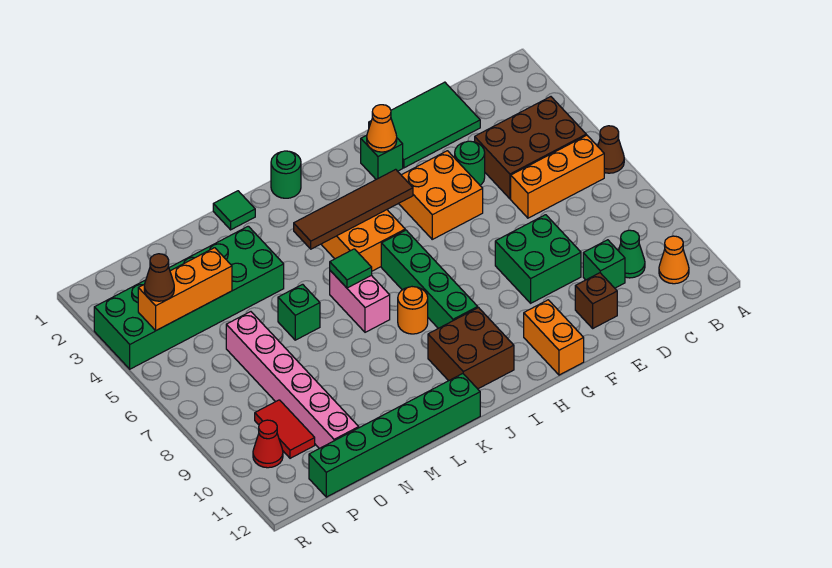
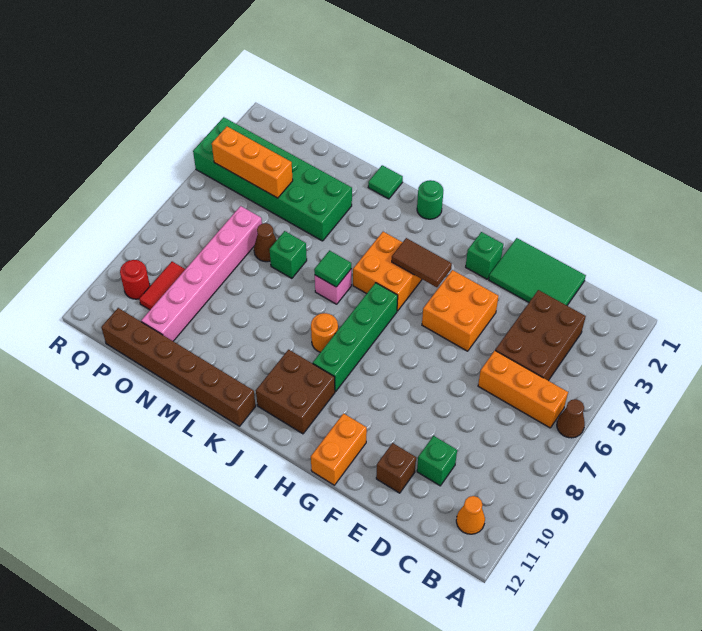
brown 2x3 brick [475,97,586,199] -> brown 2x3 brick turned to [495,290,586,381]
green 1x1 cone [618,230,645,278] -> none
green 1x1 round brick [455,141,485,185] -> none
green 2x2 brick [495,215,581,303] -> none
orange 1x1 cone [367,105,397,152] -> none
brown 1x4 tile [294,169,413,249] -> brown 1x2 tile [392,238,452,287]
pink 1x2 brick [330,271,390,332] -> pink 1x1 brick [315,270,351,304]
green 1x6 brick [309,374,480,497] -> brown 1x6 brick [101,308,256,426]
brown 1x1 cone [144,254,174,301] -> brown 1x1 cone moved to [254,223,276,262]
red 1x1 cone [253,420,283,468] -> red 1x1 round brick [120,260,150,299]

